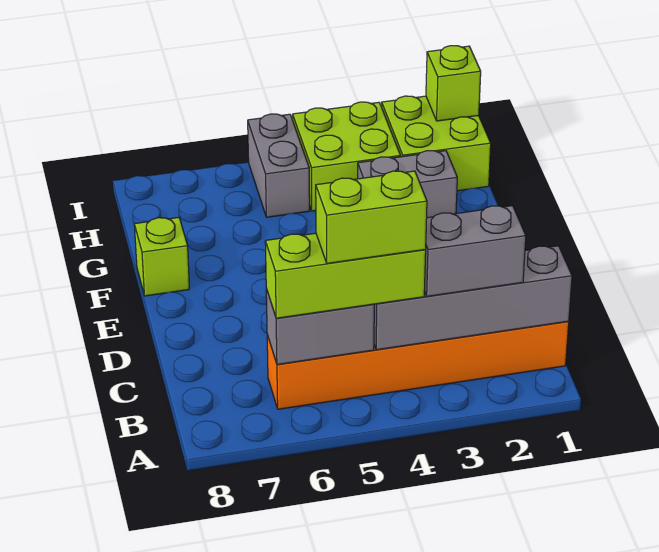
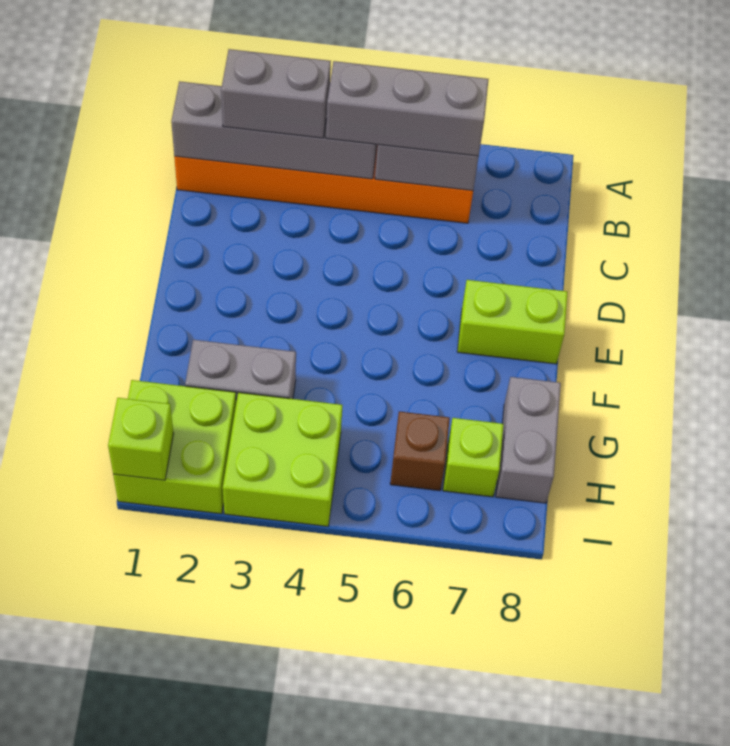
lime 1x3 brick [265,233,426,318] -> grey 1x3 brick [326,61,489,156]
lime 1x2 brick [316,171,427,263] -> lime 1x2 brick moved to [457,280,568,364]
lime 1x1 brick [134,217,189,296] -> lime 1x1 brick moved to [443,418,503,497]
grey 1x2 brick [248,114,310,217] -> grey 1x2 brick moved to [496,377,561,503]
none -> brown 1x1 brick [390,412,450,491]

